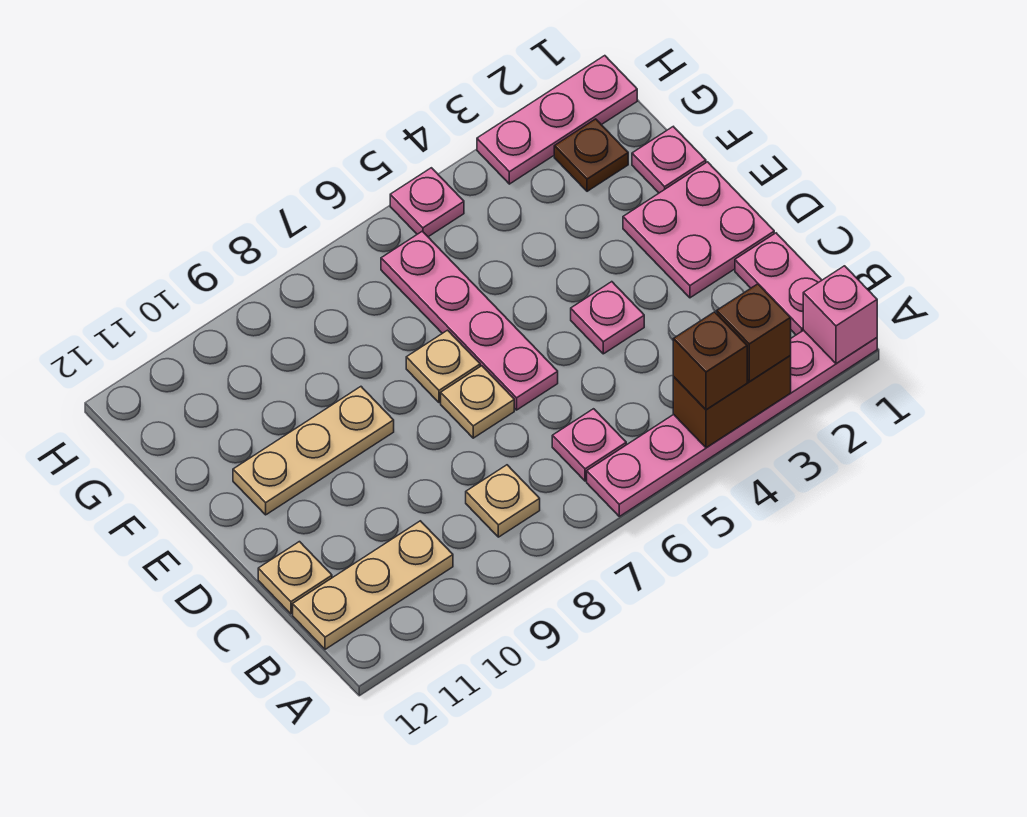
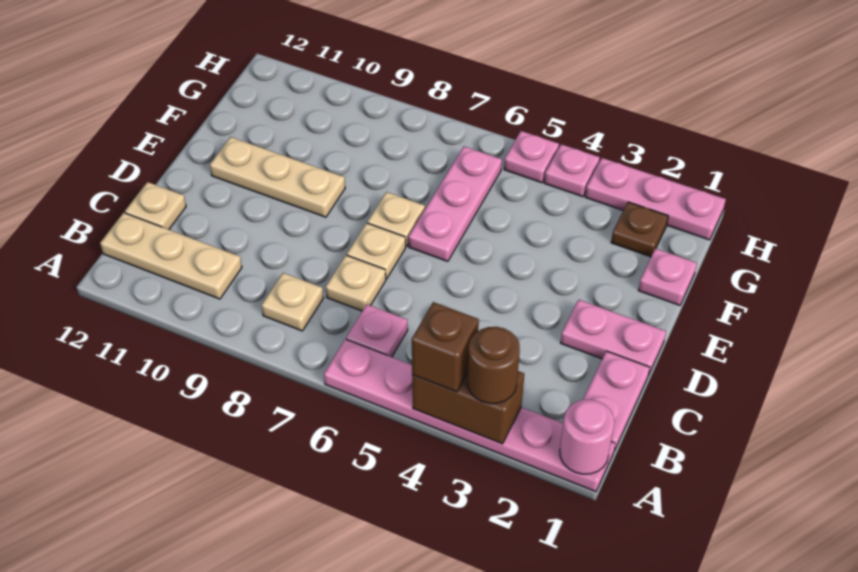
pink 1x1 brick [803,266,877,363] -> pink 1x1 round brick [560,400,614,474]
brown 1x1 brick [717,284,791,382] -> brown 1x1 round brick [468,327,520,404]
none -> tan 1x1 plate [326,255,386,311]
pink 2x2 plate [623,162,774,298] -> pink 1x2 plate [561,300,666,376]
pink 1x1 plate [571,282,644,354] -> pink 1x1 plate moved to [544,144,600,197]
pink 1x4 plate [381,231,558,410] -> pink 1x3 plate [408,146,502,261]

